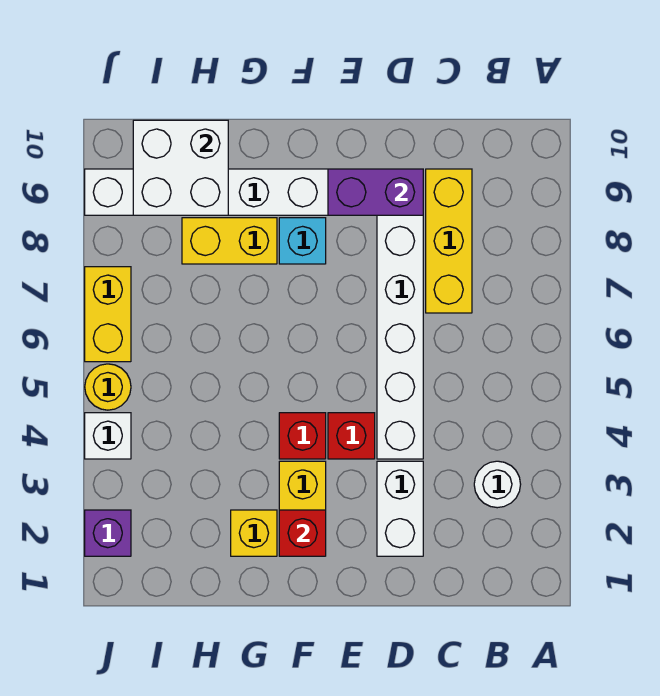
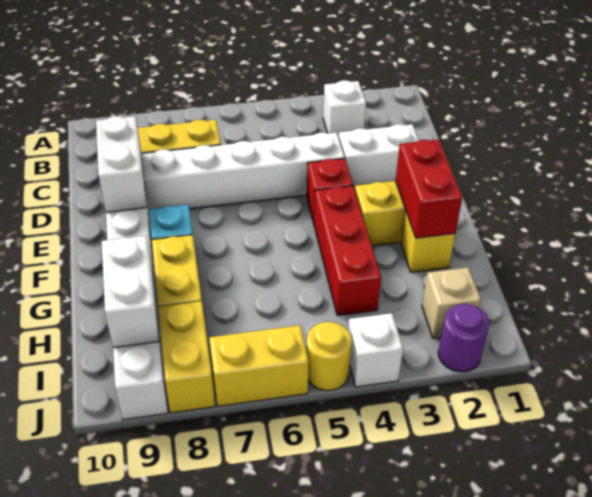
white 1x1 round brick [474,461,521,508] -> white 1x1 brick [323,80,366,137]
purple 1x2 brick [328,169,423,215] -> white 1x2 brick [96,116,146,212]
red 1x1 brick [279,510,326,556] -> red 1x2 brick [396,140,462,238]
red 1x1 brick [279,413,326,459] -> red 1x3 brick [314,186,381,315]
white 2x2 brick [133,120,228,215] -> white 1x2 brick [102,236,159,348]
none -> tan 1x1 brick [422,267,481,338]
none -> yellow 1x2 brick [158,301,215,413]
purple 1x1 brick [85,510,131,556] -> purple 1x1 round brick [438,304,489,372]

